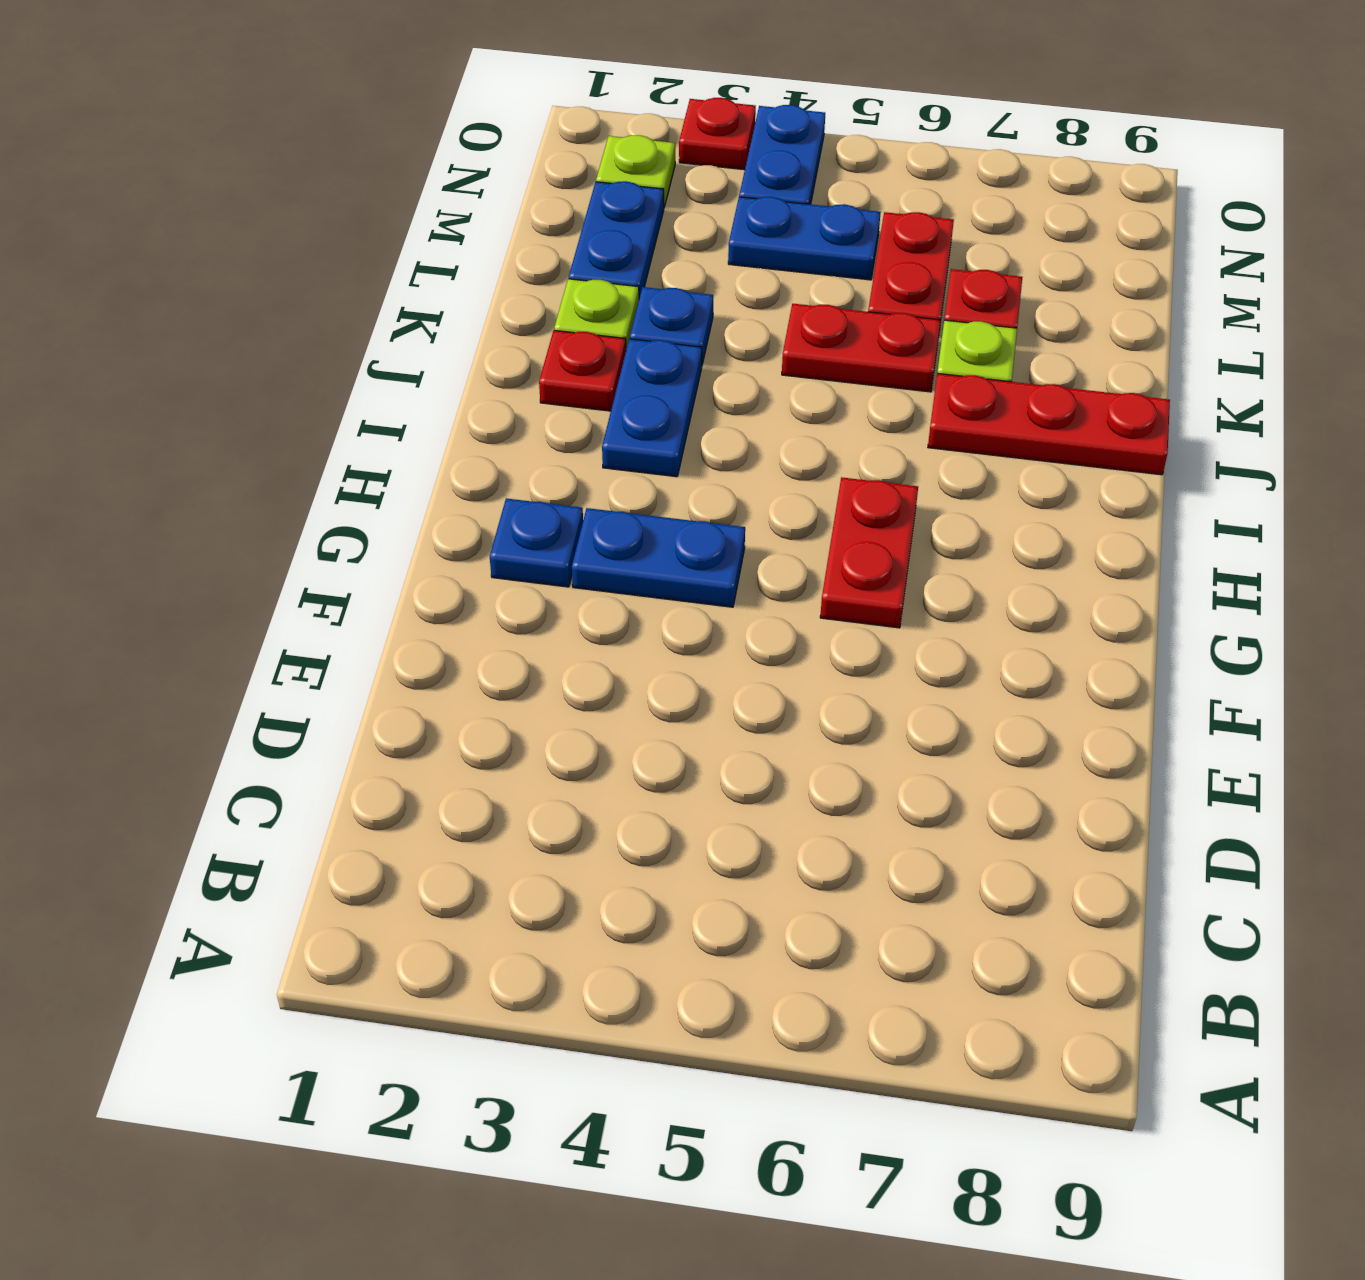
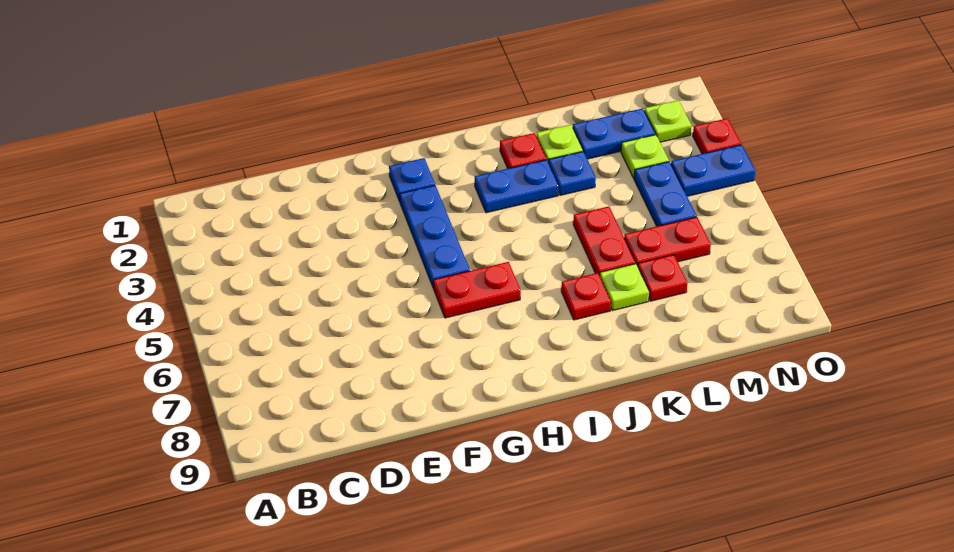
blue 1x2 plate [572,508,745,607] -> blue 1x3 plate [400,186,470,288]
red 1x3 plate [928,373,1170,475] -> red 1x1 plate [561,273,611,320]
none -> lime 1x1 plate [621,135,669,178]

